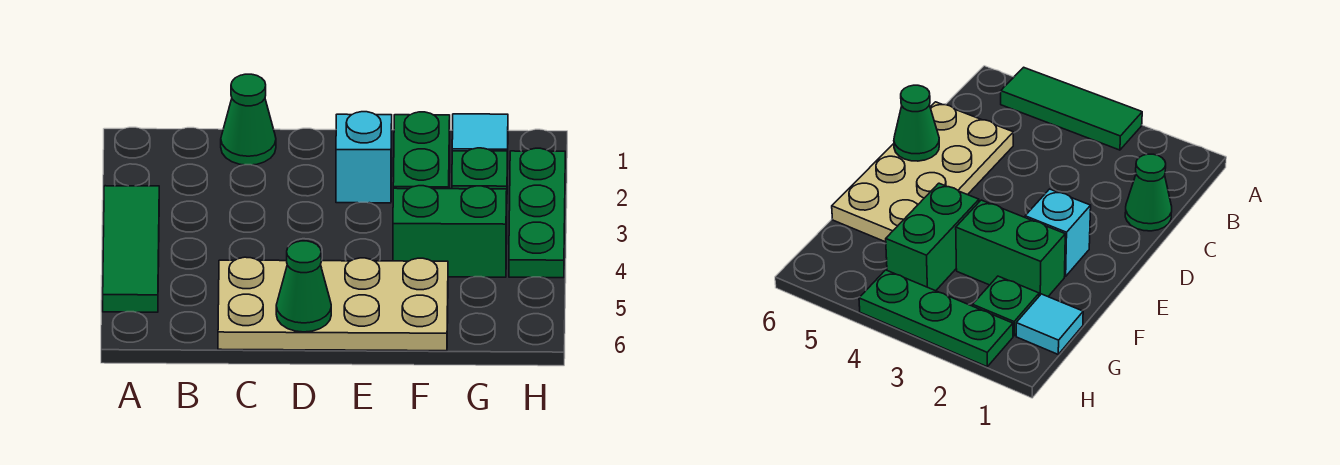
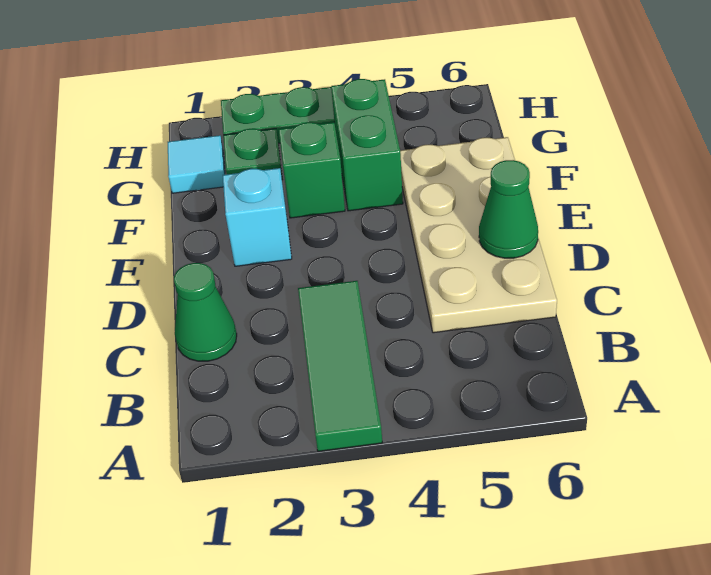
green 1x3 tile [103,186,159,312] -> green 1x3 tile turned to [298,281,382,451]
green 1x2 brick [393,112,450,189] -> green 1x1 brick [279,122,345,218]

